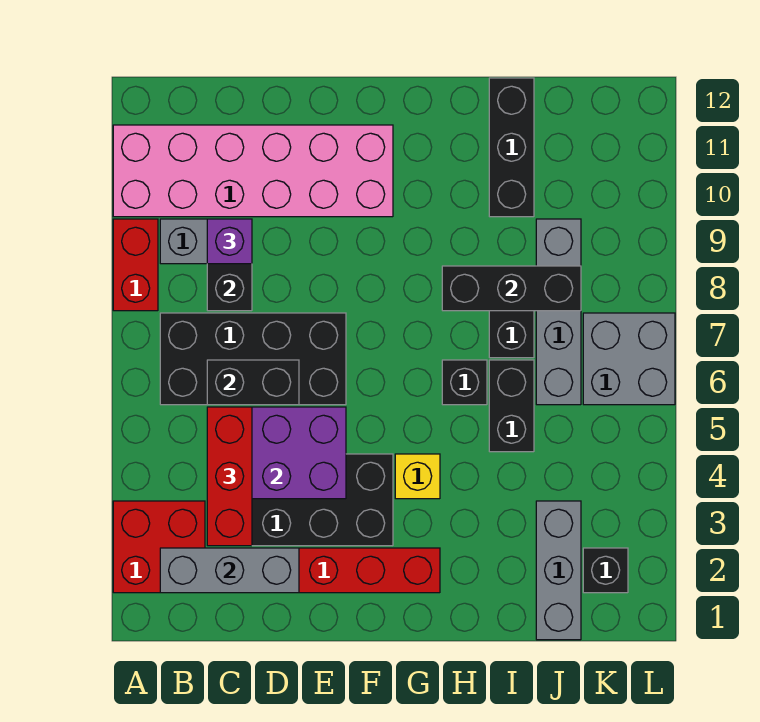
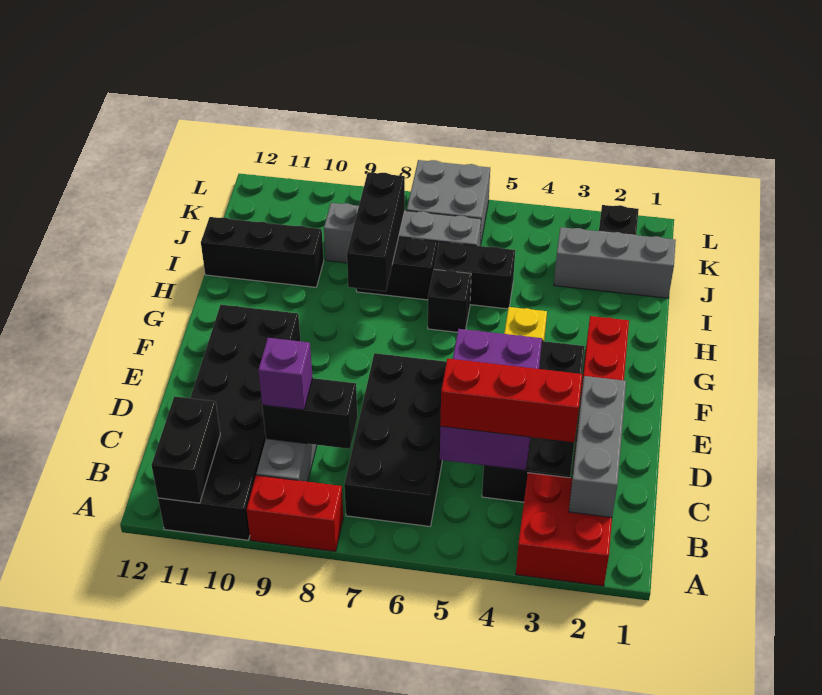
pink 2x6 brick [113,125,393,217] -> black 2x6 brick [158,305,300,540]
black 1x2 brick [207,360,299,405] -> black 1x2 brick moved to [151,396,220,503]

